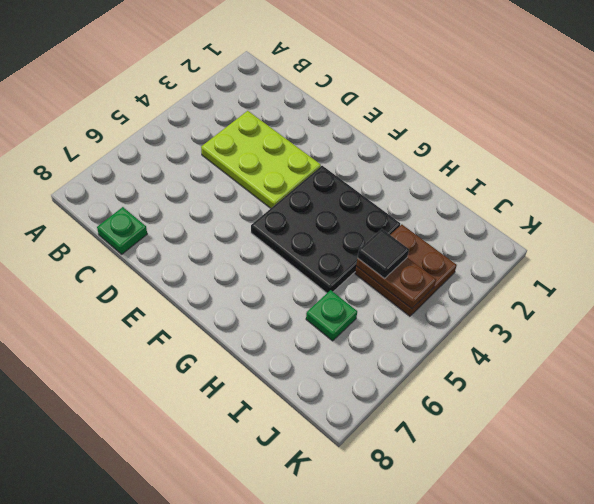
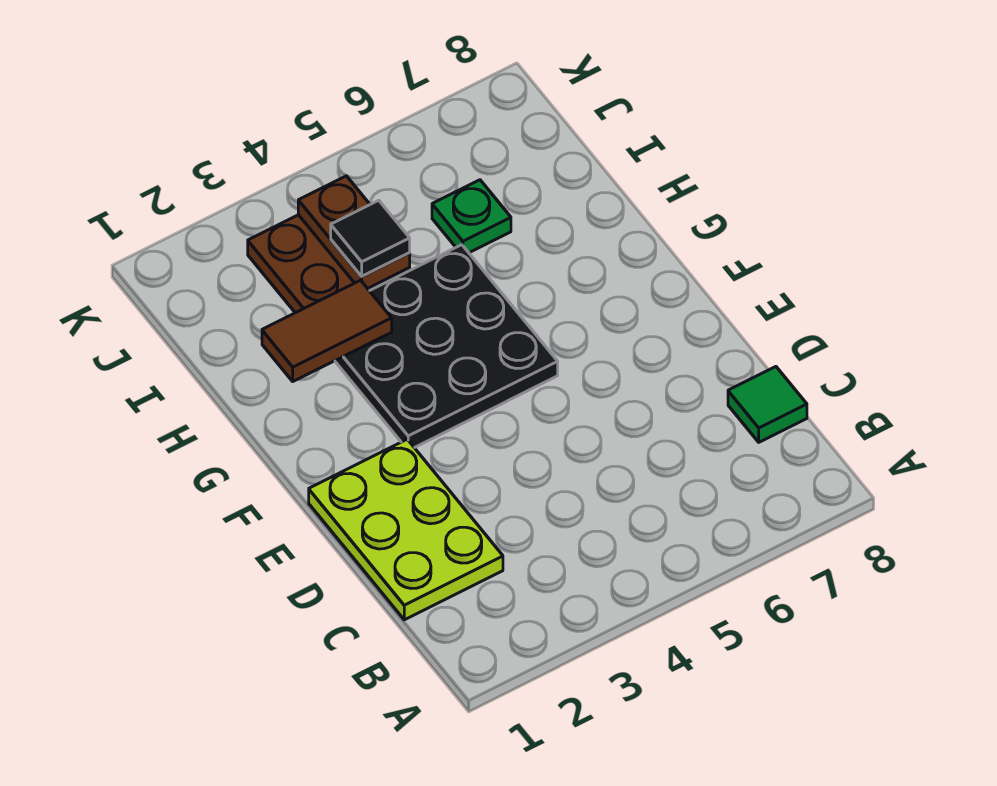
lime 2x3 plate [201,111,321,208] -> lime 2x3 plate moved to [309,439,503,620]
green 1x1 plate [97,207,147,254] -> green 1x1 tile [728,367,807,442]
none -> brown 1x2 tile [262,280,392,381]

